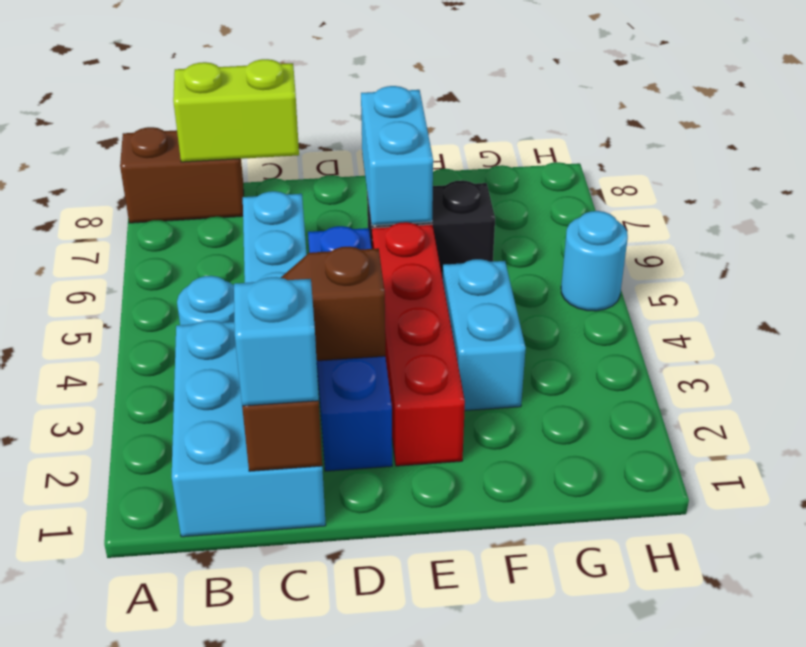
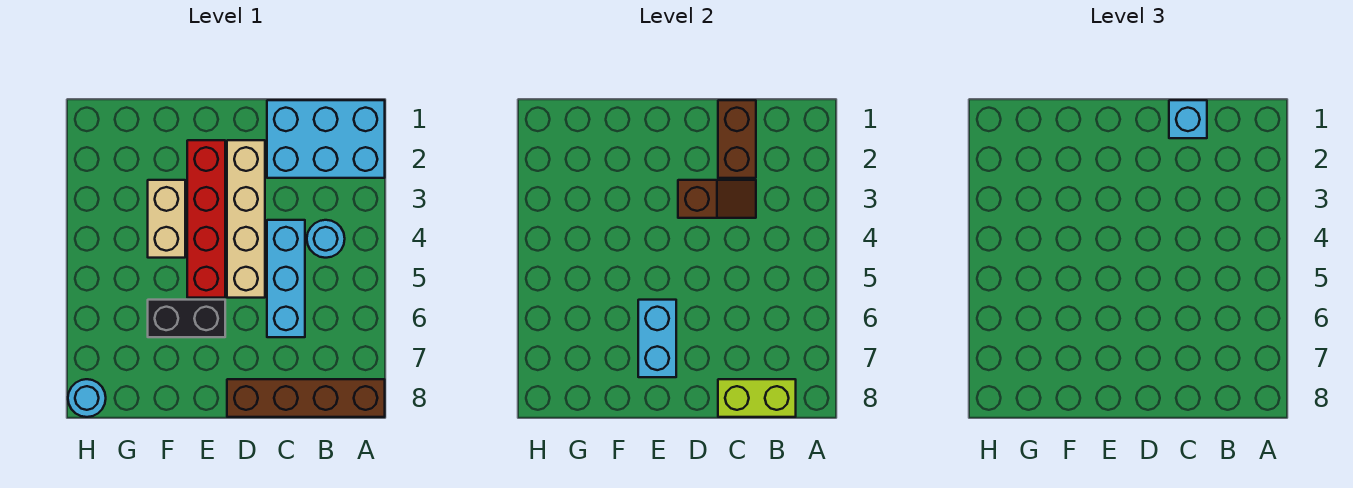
brown 1x2 brick [120,127,244,223] -> brown 1x4 brick [227,379,385,417]
cyan 2x3 brick [172,321,326,537] -> cyan 2x3 brick turned to [267,100,385,178]
blue 1x4 brick [308,226,392,471] -> tan 1x4 brick [227,140,265,298]
cyan 1x2 brick [443,259,526,411] -> tan 1x2 brick [148,180,185,258]
cyan 1x1 round brick [561,211,628,311] -> cyan 1x1 round brick moved to [68,379,106,417]

